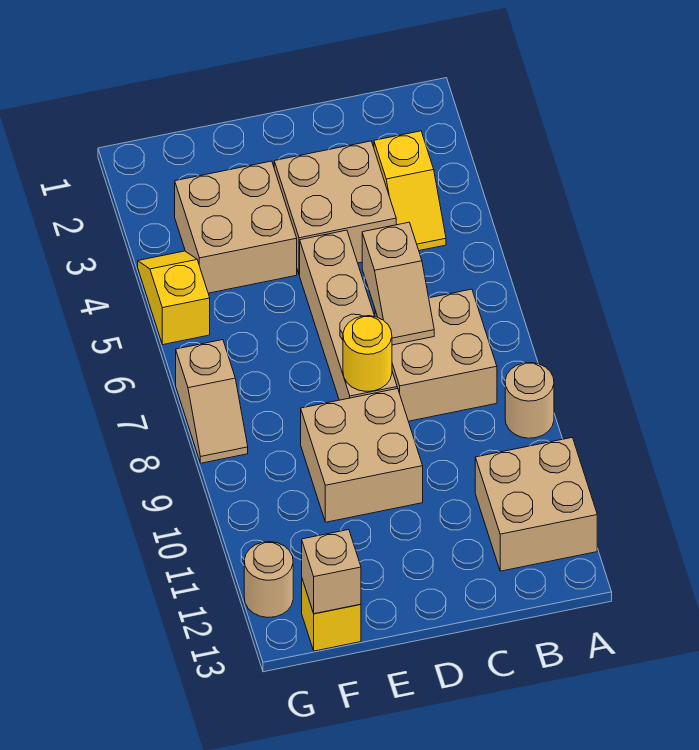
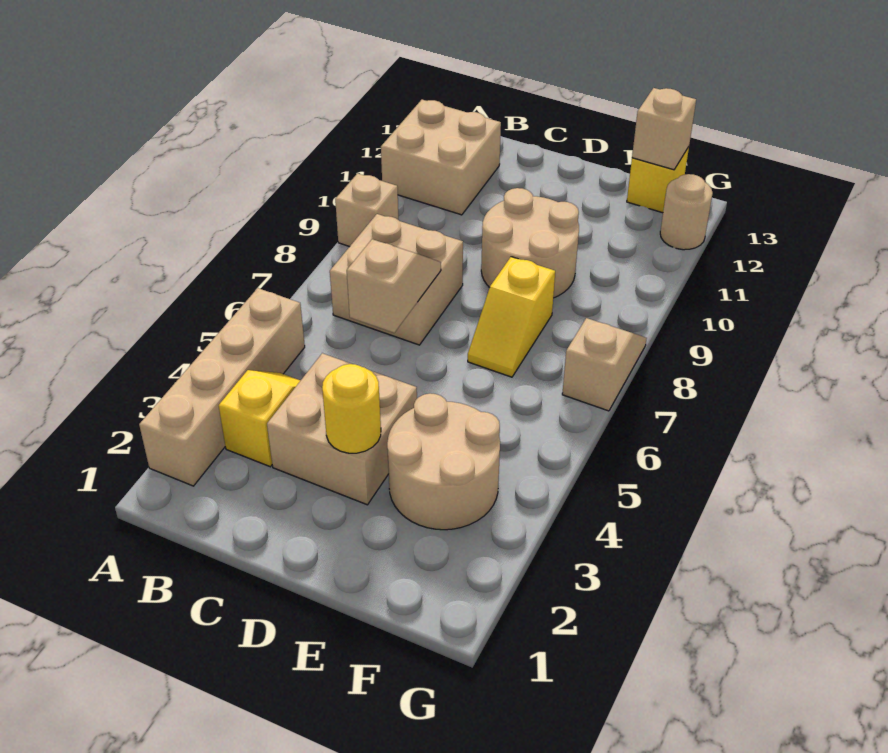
tan 1x1 round brick [505,363,554,438] -> tan 1x1 brick [335,173,398,247]
tan 1x4 brick [300,230,397,400] -> tan 1x4 brick moved to [139,288,305,486]
yellow 1x1 round brick [343,316,392,391] -> yellow 1x1 round brick moved to [322,364,381,453]
tan 2x2 brick [301,388,423,522] -> tan 2x2 round brick [481,188,579,298]
tan 2x2 brick [175,161,297,293] -> tan 2x2 round brick [387,393,500,530]
yellow 1x2 slope [138,251,210,345] -> yellow 1x2 slope moved to [468,257,555,377]

